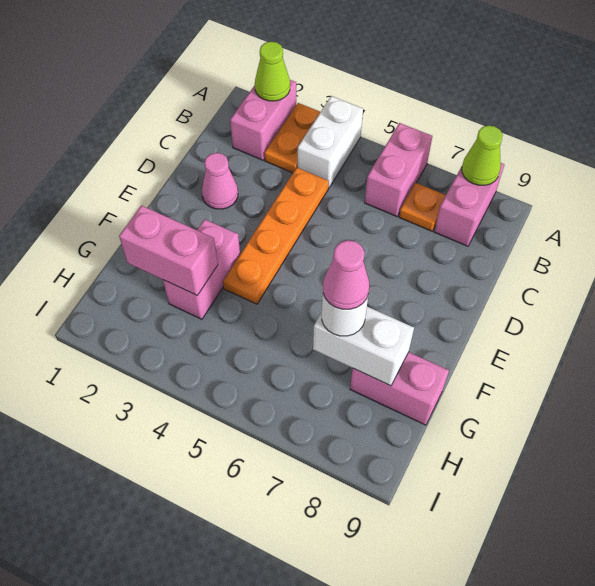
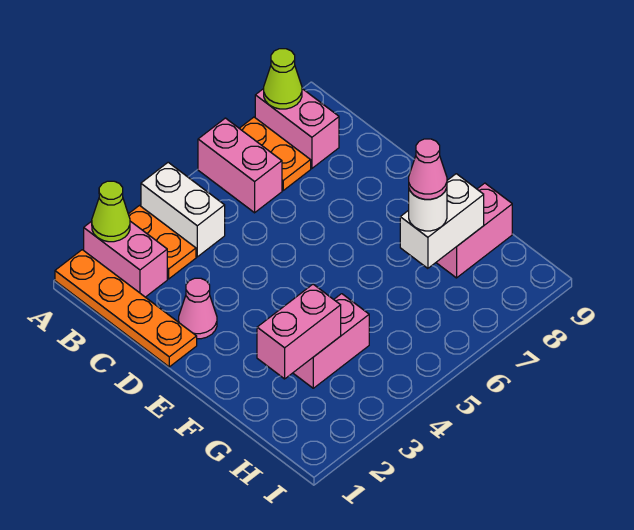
orange 1x1 plate [399,183,446,231] -> orange 1x2 plate [239,117,311,190]
orange 1x4 plate [223,168,329,304] -> orange 1x4 plate moved to [55,250,197,367]
pink 1x2 brick [163,219,240,319] -> pink 1x2 brick turned to [293,294,369,388]

